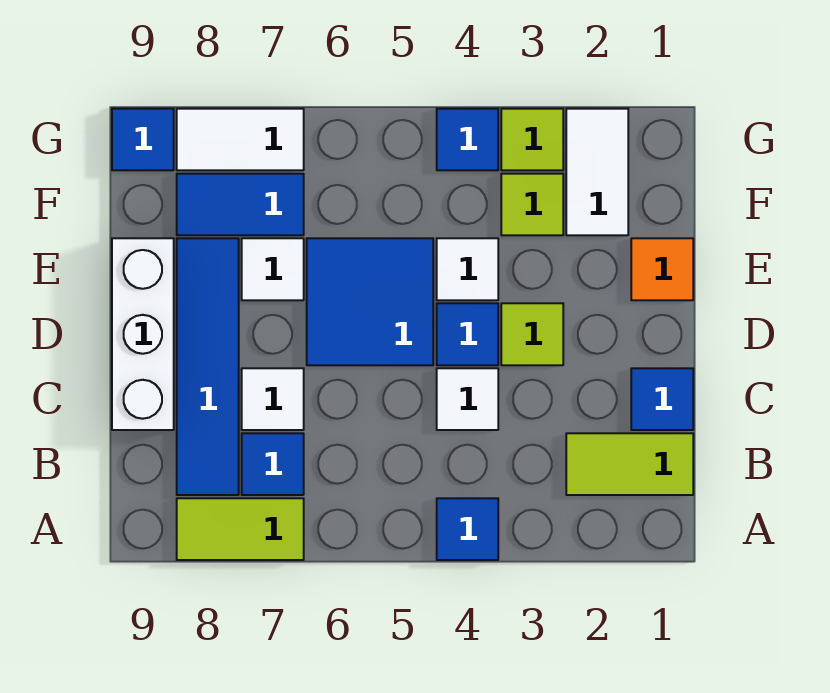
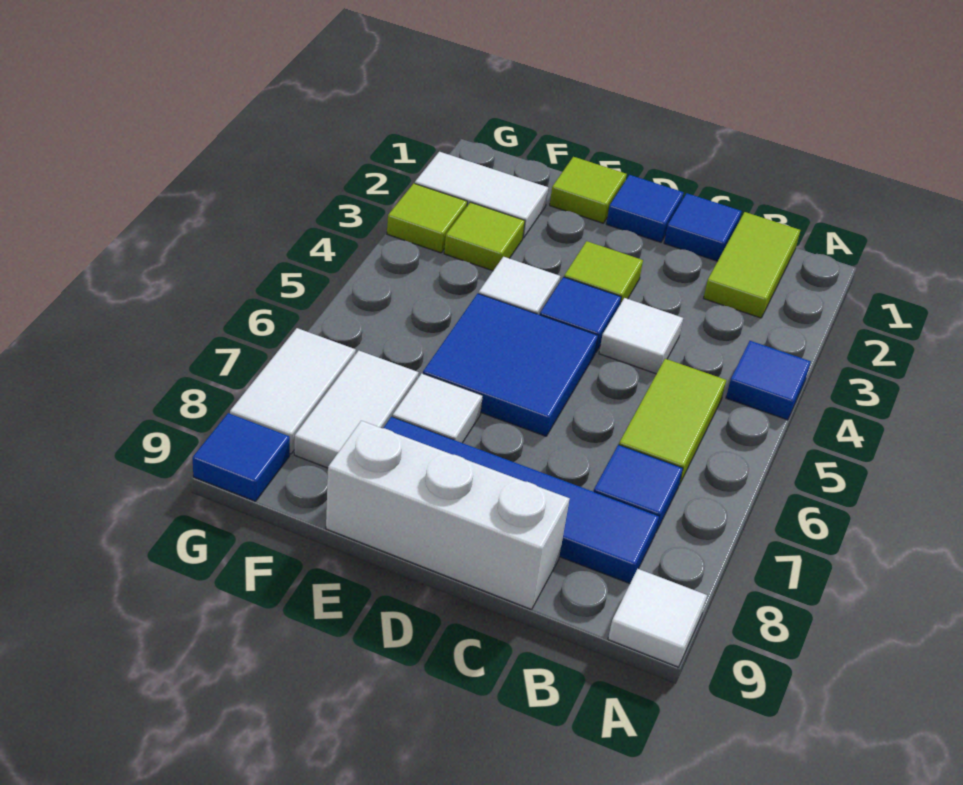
lime 1x2 tile [177,498,304,560] -> lime 1x2 tile moved to [619,359,726,485]
white 1x1 tile [242,368,304,430] -> white 1x1 tile moved to [608,569,707,667]
orange 1x1 tile [631,238,693,300] -> lime 1x1 tile [550,157,627,223]
blue 1x2 tile [177,174,304,235] -> white 1x2 tile [294,351,419,468]
blue 1x1 tile [437,109,498,170] -> blue 1x1 tile moved to [606,175,684,242]

